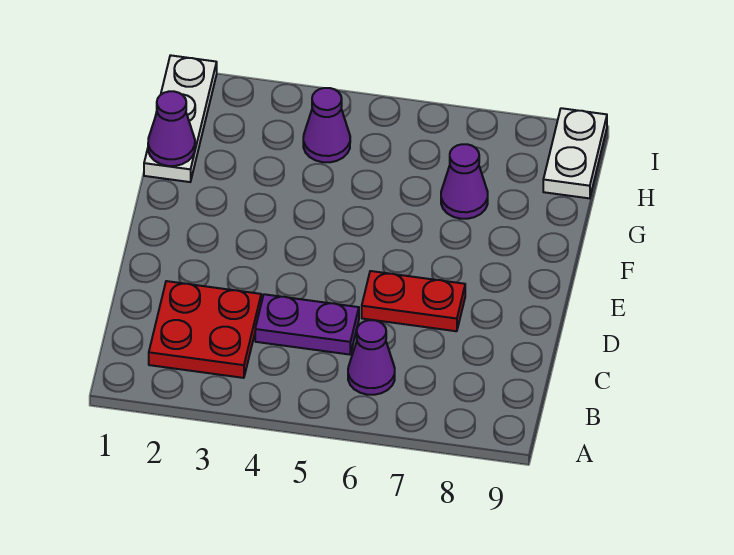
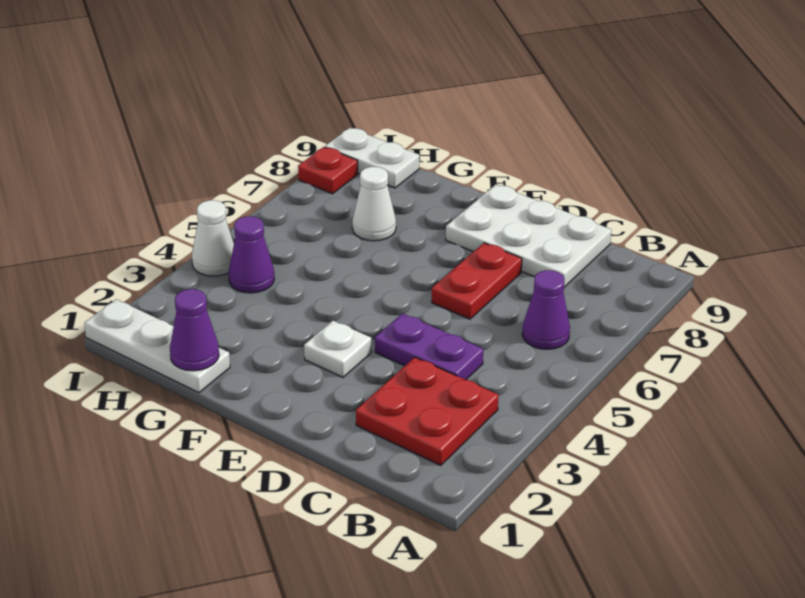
purple 1x2 plate [255,294,359,355] -> purple 1x2 plate turned to [375,314,483,380]
none -> white 2x3 plate [446,185,611,287]
none -> white 1x1 plate [304,321,372,377]
purple 1x1 cone [441,144,488,219] -> white 1x1 cone [352,167,396,241]
none -> white 1x1 cone [192,200,234,276]
none -> red 1x1 plate [298,147,358,194]

